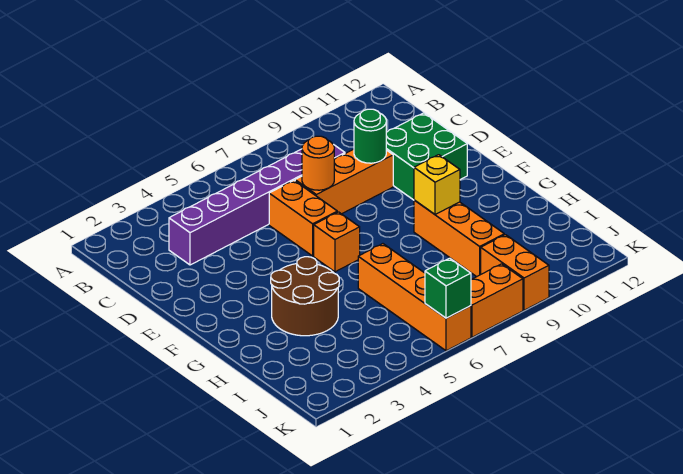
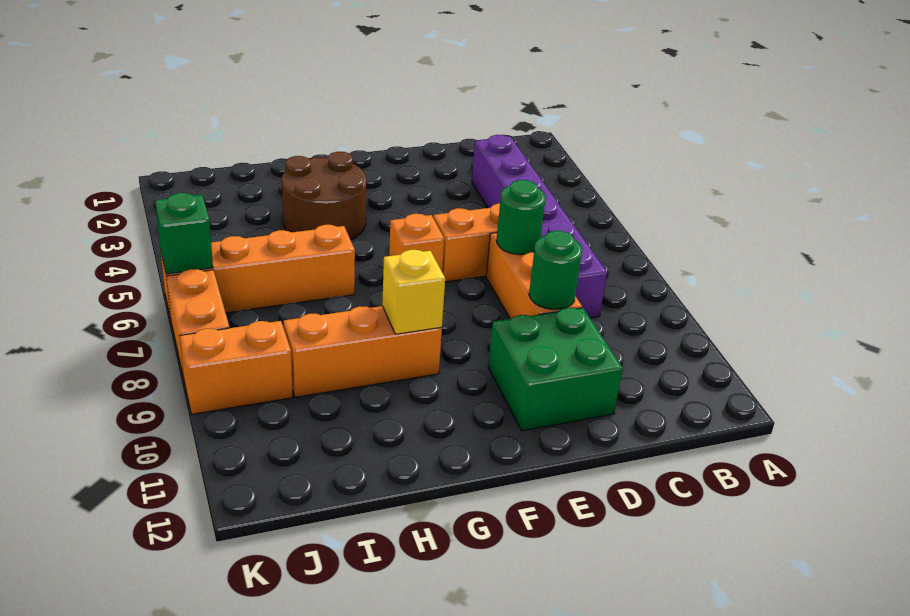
orange 1x1 round brick [302,136,334,190] -> green 1x1 round brick [496,180,546,255]

